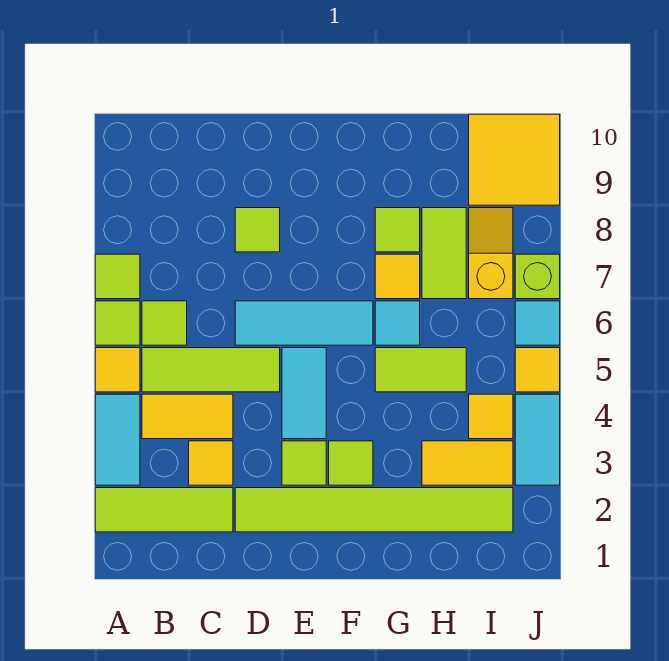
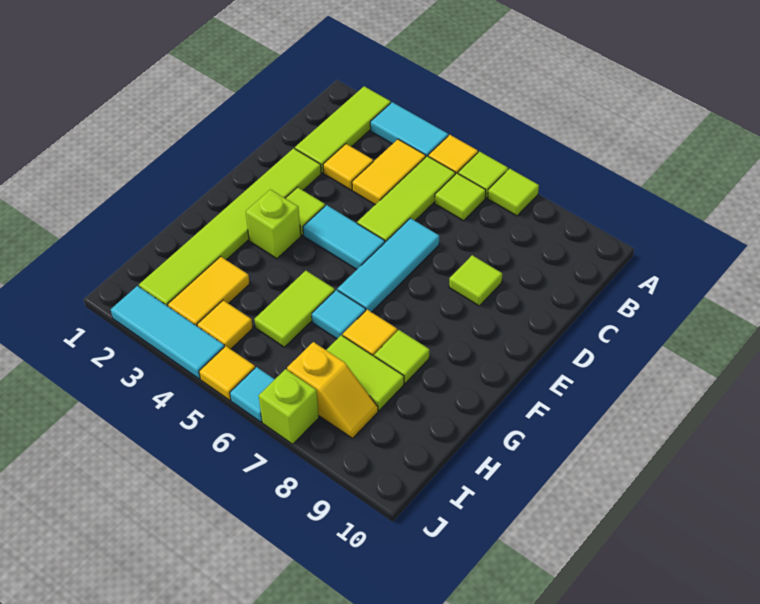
lime 1x1 tile [329,441,373,485] -> lime 1x1 brick [246,189,301,259]
yellow 2x2 tile [469,114,560,205] -> none
cyan 1x2 tile [515,394,560,485] -> cyan 1x3 tile [111,286,224,379]

